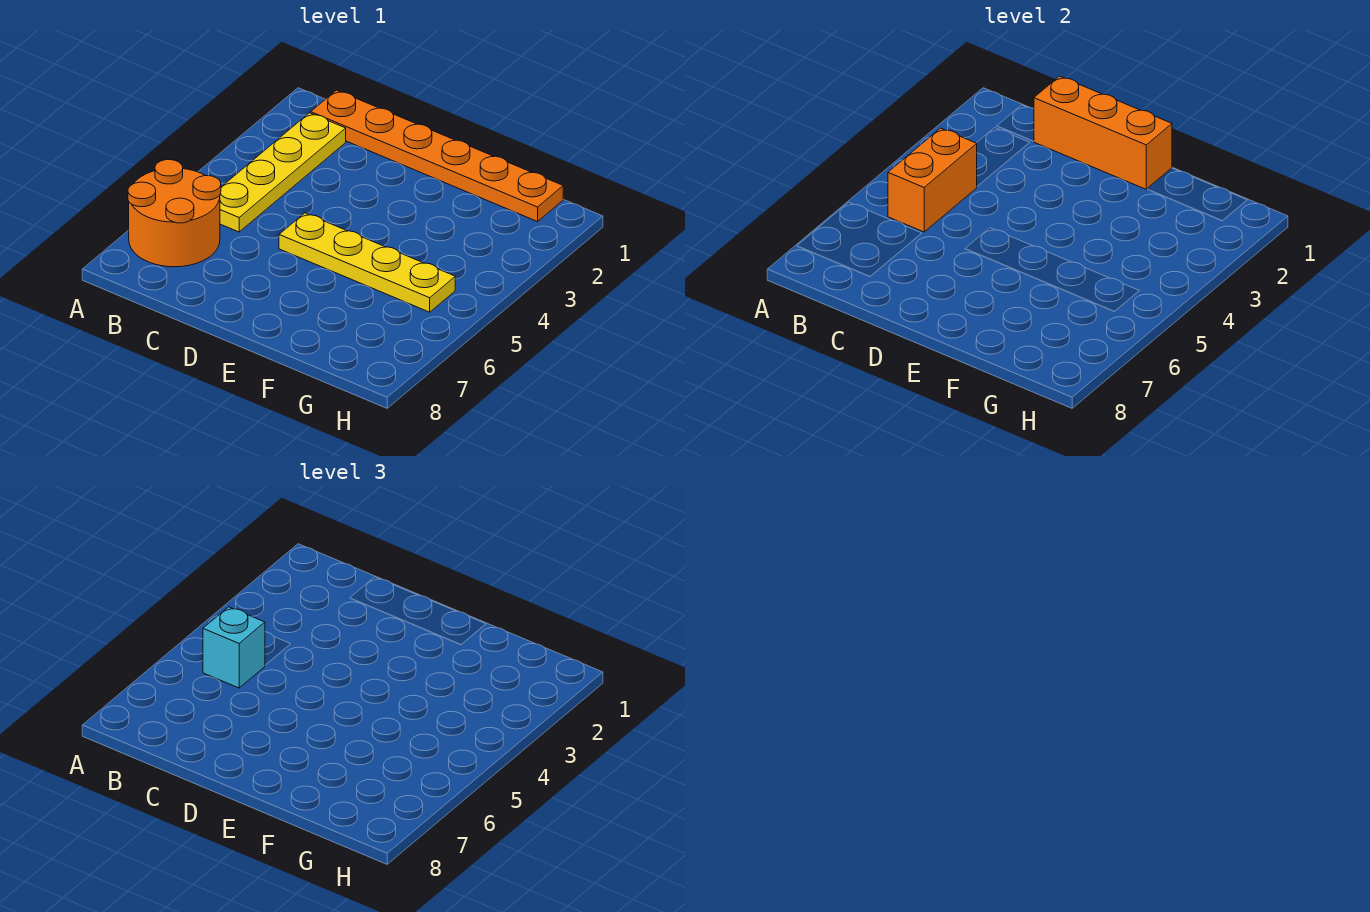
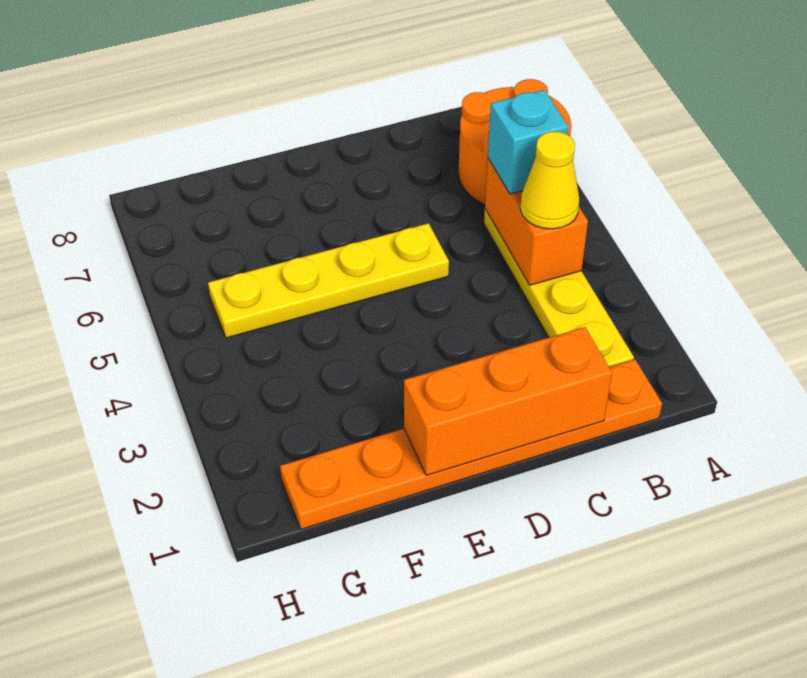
none -> yellow 1x1 cone [520,132,579,229]

